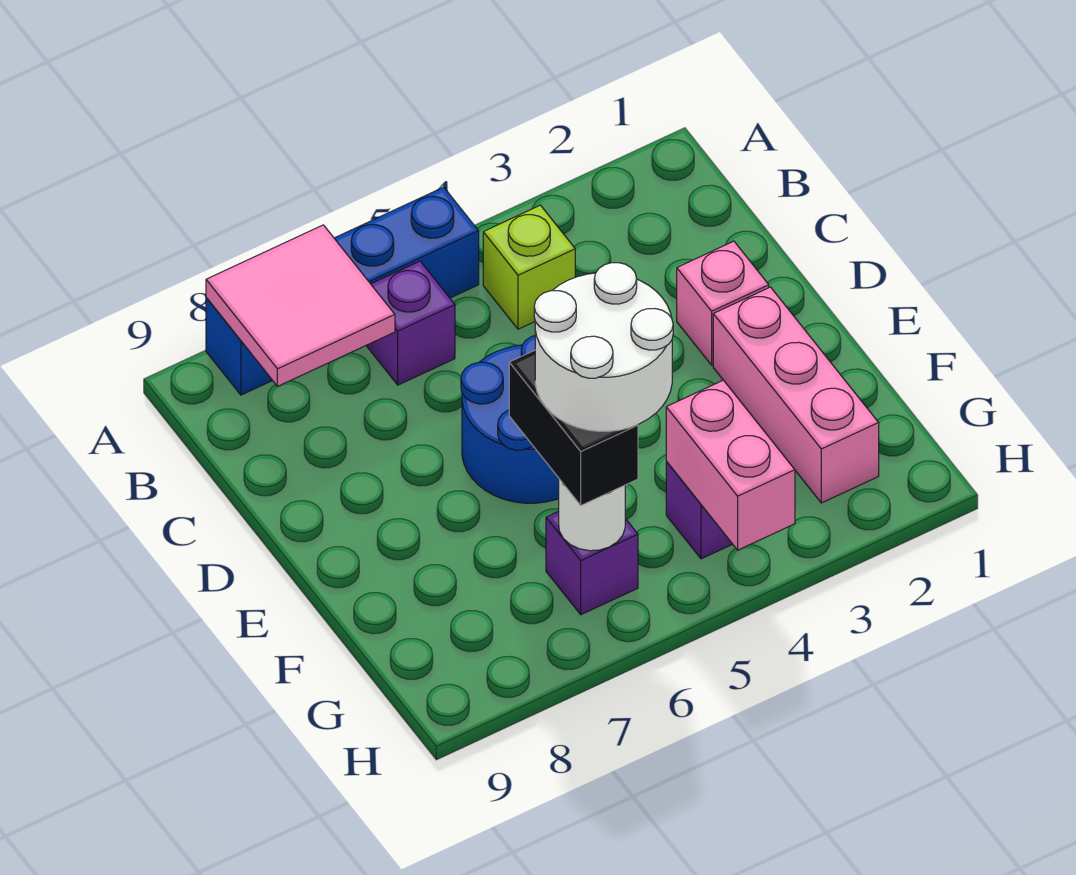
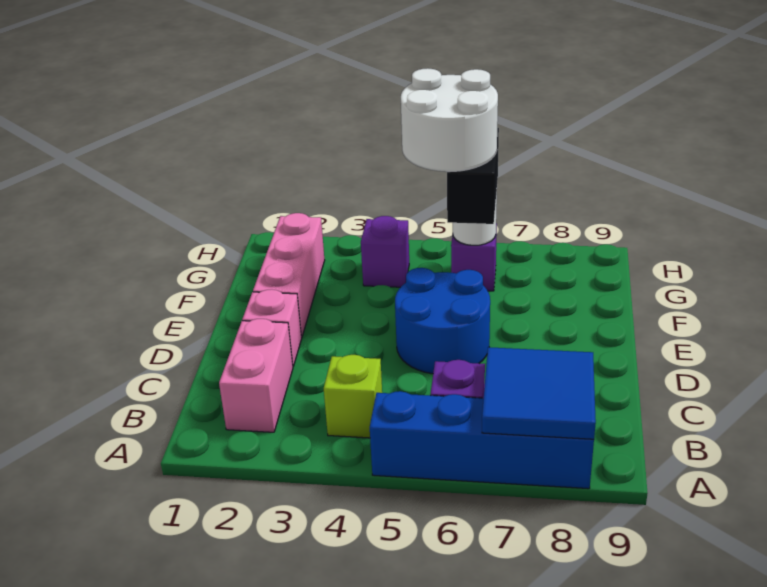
pink 2x2 tile [206,225,395,386] -> blue 2x2 tile [482,347,596,439]
pink 1x2 brick [666,380,795,550] -> pink 1x2 brick moved to [219,319,293,432]

